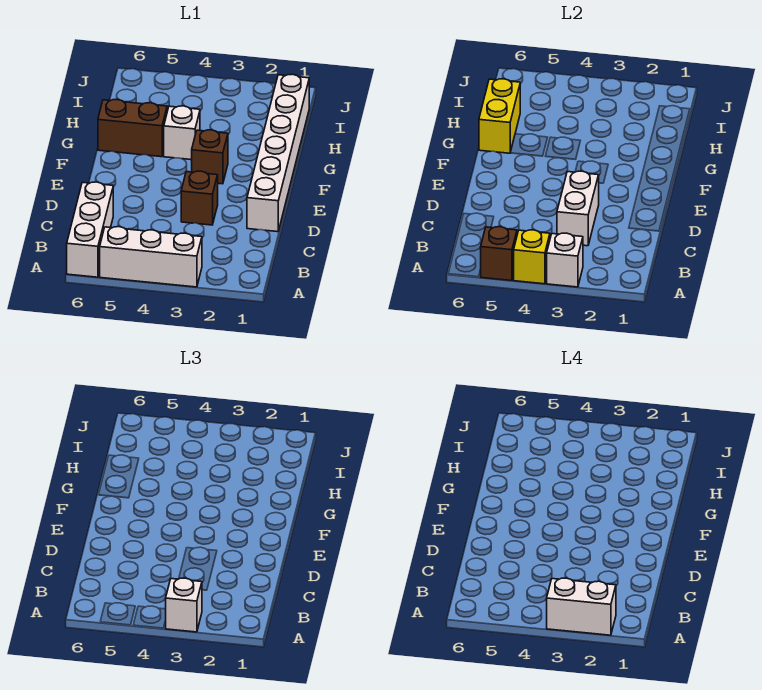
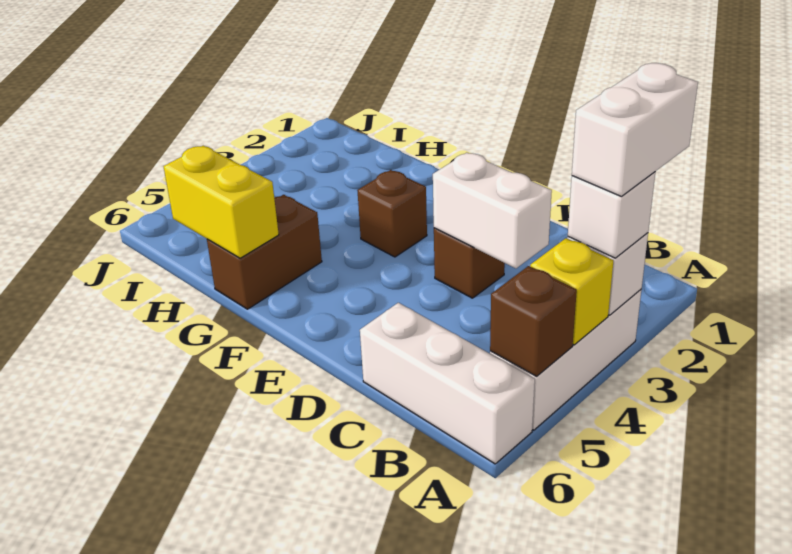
white 1x6 brick [247,74,309,232] -> none
white 1x1 brick [164,106,200,160] -> none

